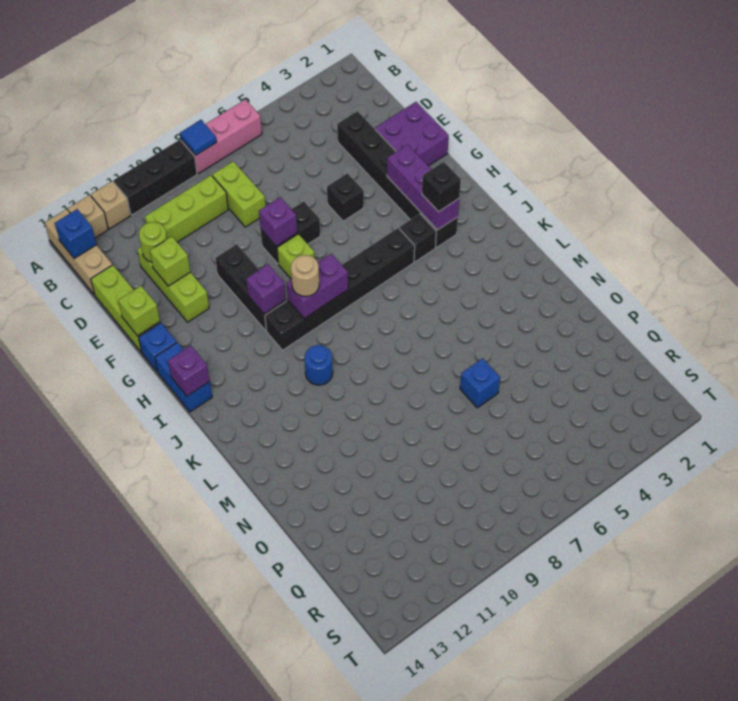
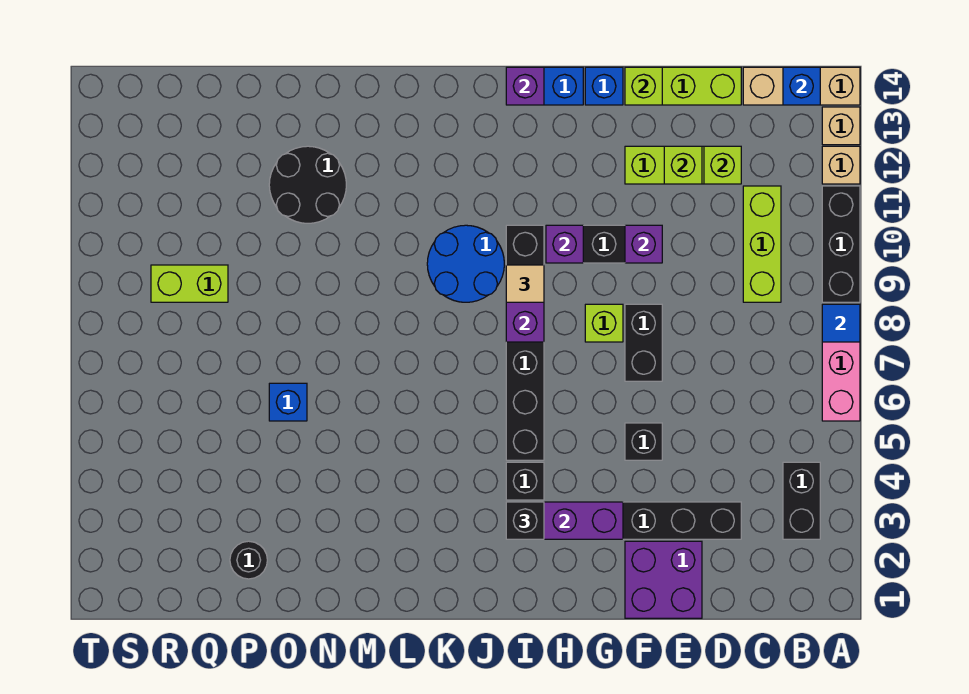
none -> black 1x2 brick [783,462,820,539]
lime 1x2 brick [212,161,265,227] -> lime 1x2 brick moved to [151,265,228,302]
lime 1x1 round brick [139,222,167,262] -> lime 1x1 brick [704,146,741,184]
purple 1x1 brick [259,197,297,246] -> purple 1x1 brick moved to [625,225,662,263]
tan 1x1 round brick [291,255,319,297] -> tan 1x1 tile [506,265,544,302]
blue 1x1 round brick [305,345,333,385] -> blue 2x2 round brick [427,225,504,302]
none -> black 2x2 round brick [269,146,346,223]
none -> black 1x1 round brick [230,541,267,579]

